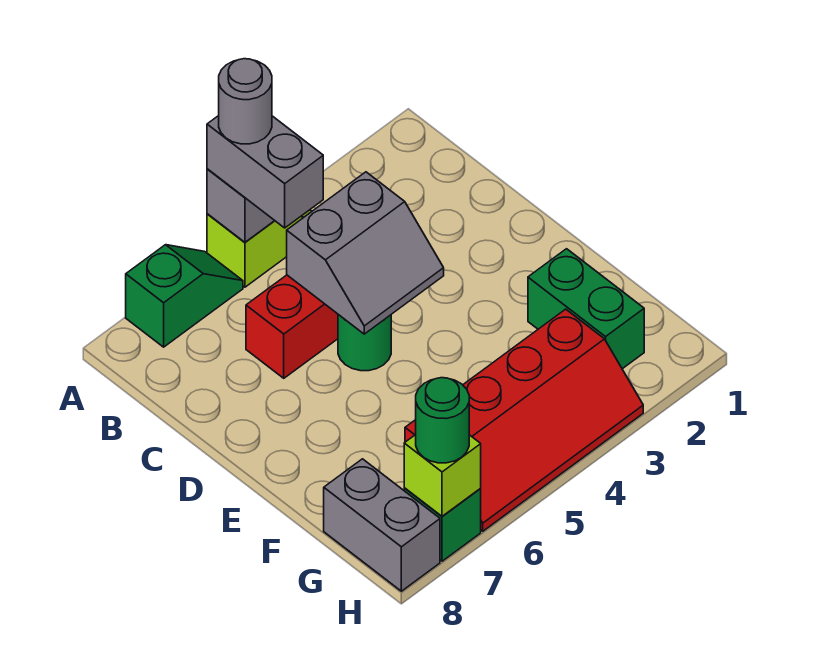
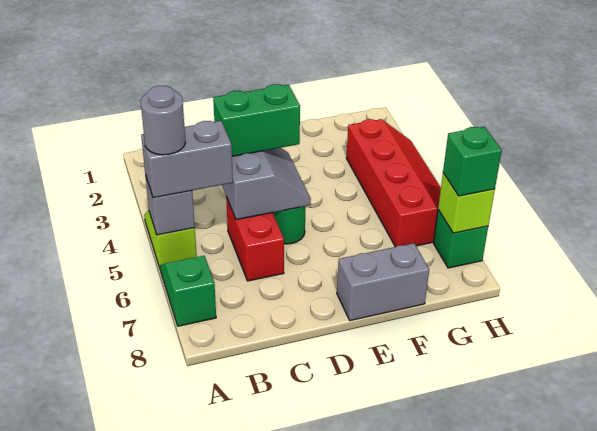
green 1x2 brick [528,249,644,369] -> green 1x2 brick moved to [213,84,300,156]
grey 1x2 brick [324,459,440,591] -> grey 1x2 brick moved to [337,243,429,321]
green 1x1 round brick [416,378,469,463] -> green 1x1 brick [443,127,502,196]

